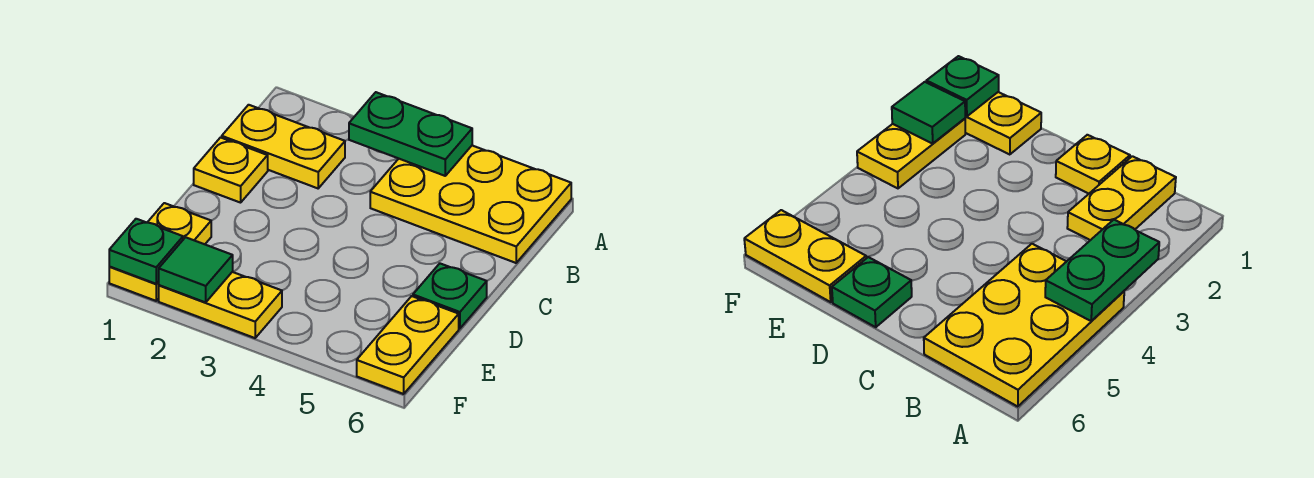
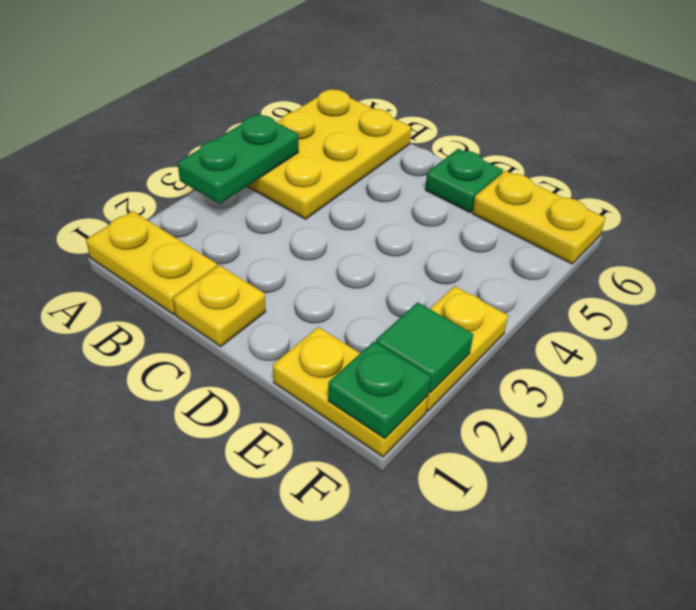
yellow 1x2 plate [222,105,345,188] -> yellow 1x2 plate turned to [86,211,217,314]

